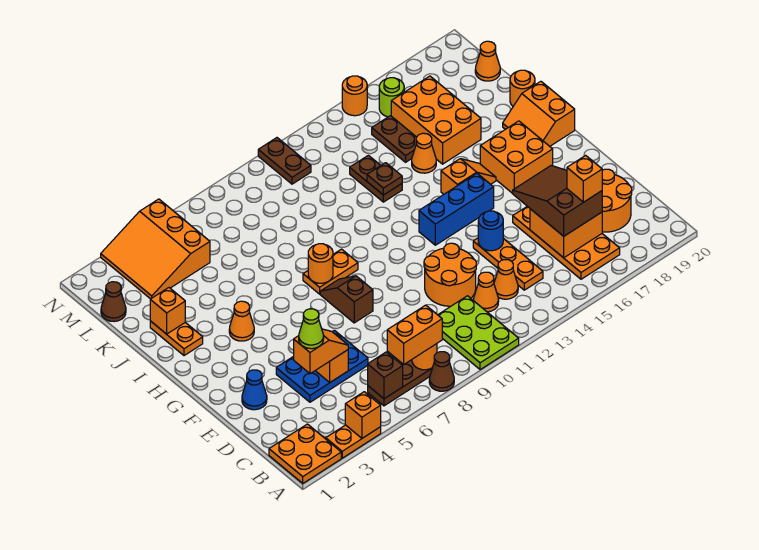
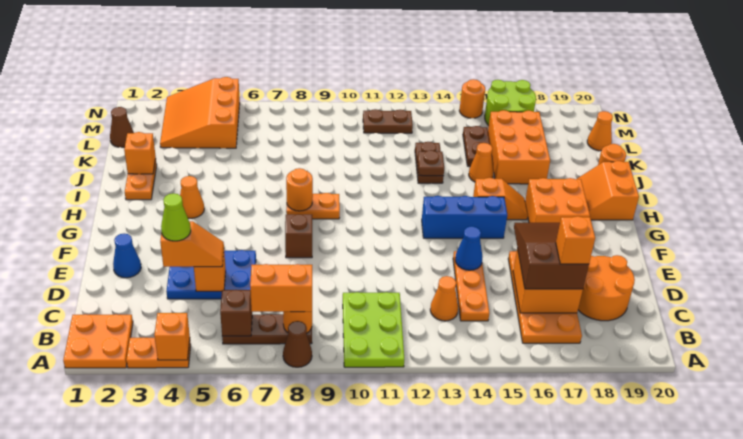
orange 1x1 cone [474,272,499,312] -> none
orange 2x2 round brick [424,243,476,306] -> none
blue 1x1 round brick [478,211,503,251] -> blue 1x1 cone [455,226,483,270]
brown 1x2 plate [258,138,311,184] -> brown 1x2 plate turned to [363,109,413,133]
lime 1x1 round brick [379,78,404,117] -> lime 2x2 round brick [485,80,536,126]

